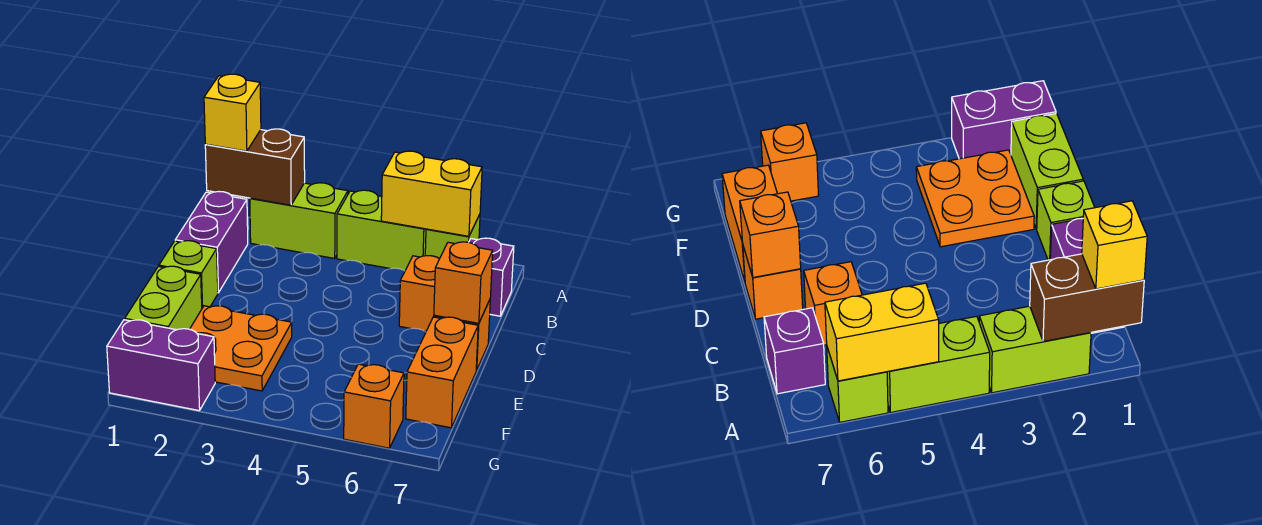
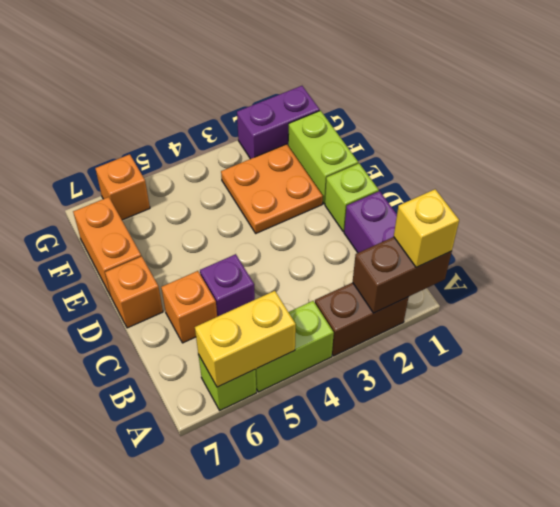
lime 1x2 brick [250,183,348,258] -> brown 1x2 brick [315,283,409,356]
purple 1x1 brick [469,238,514,316] -> purple 1x1 brick moved to [200,254,255,317]
orange 1x1 brick [434,242,493,323] -> none

